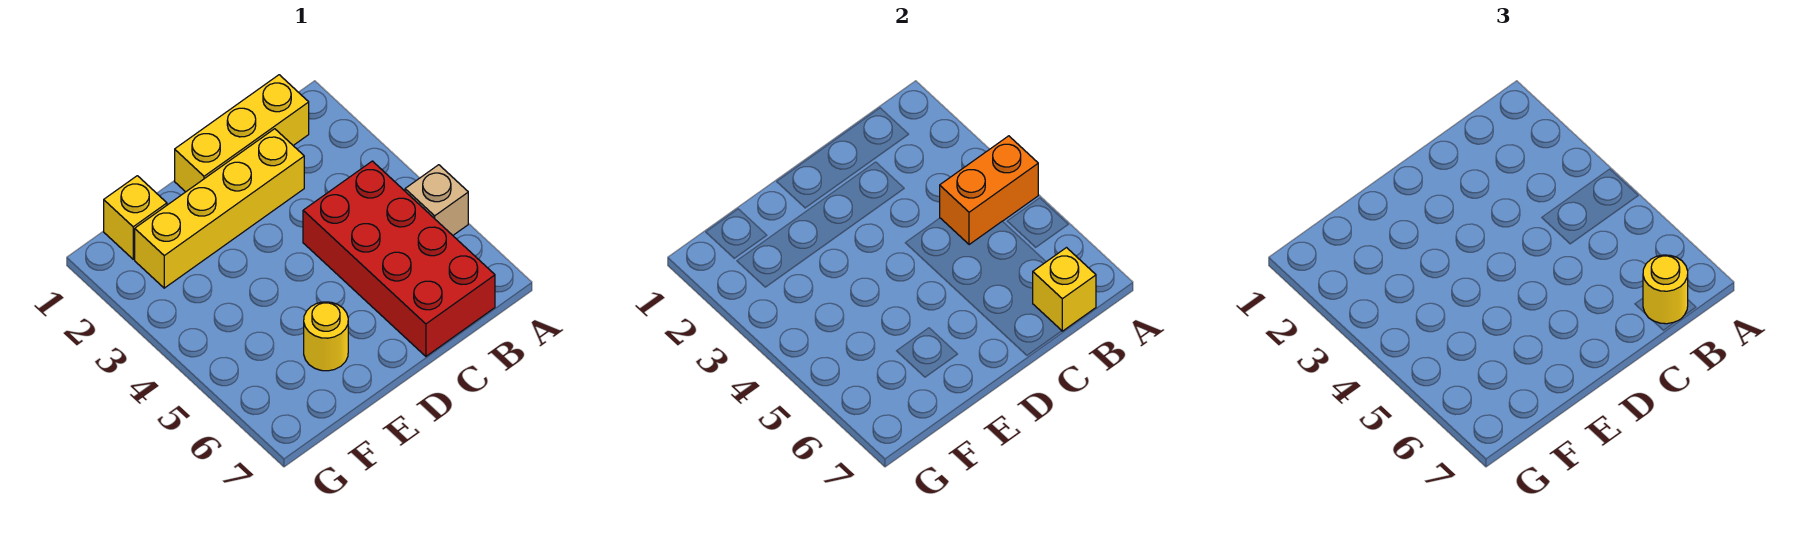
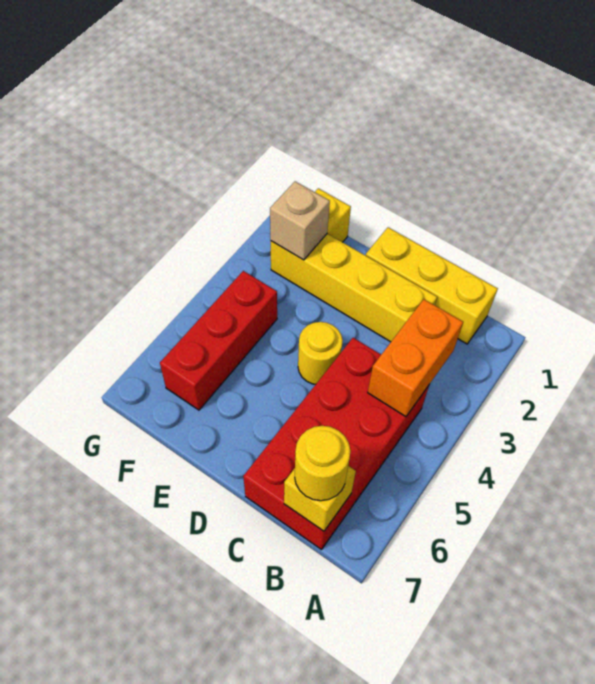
orange 1x2 brick [940,136,1038,245] -> orange 1x2 brick turned to [368,299,463,417]
tan 1x1 brick [405,165,468,235] -> tan 1x1 brick moved to [270,181,330,260]
yellow 1x1 round brick [304,302,348,371] -> yellow 1x1 round brick moved to [298,322,343,384]
none -> red 1x3 brick [160,271,277,410]

